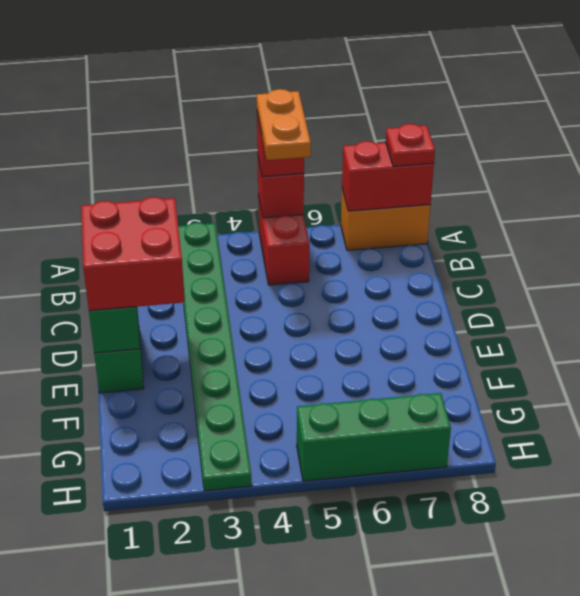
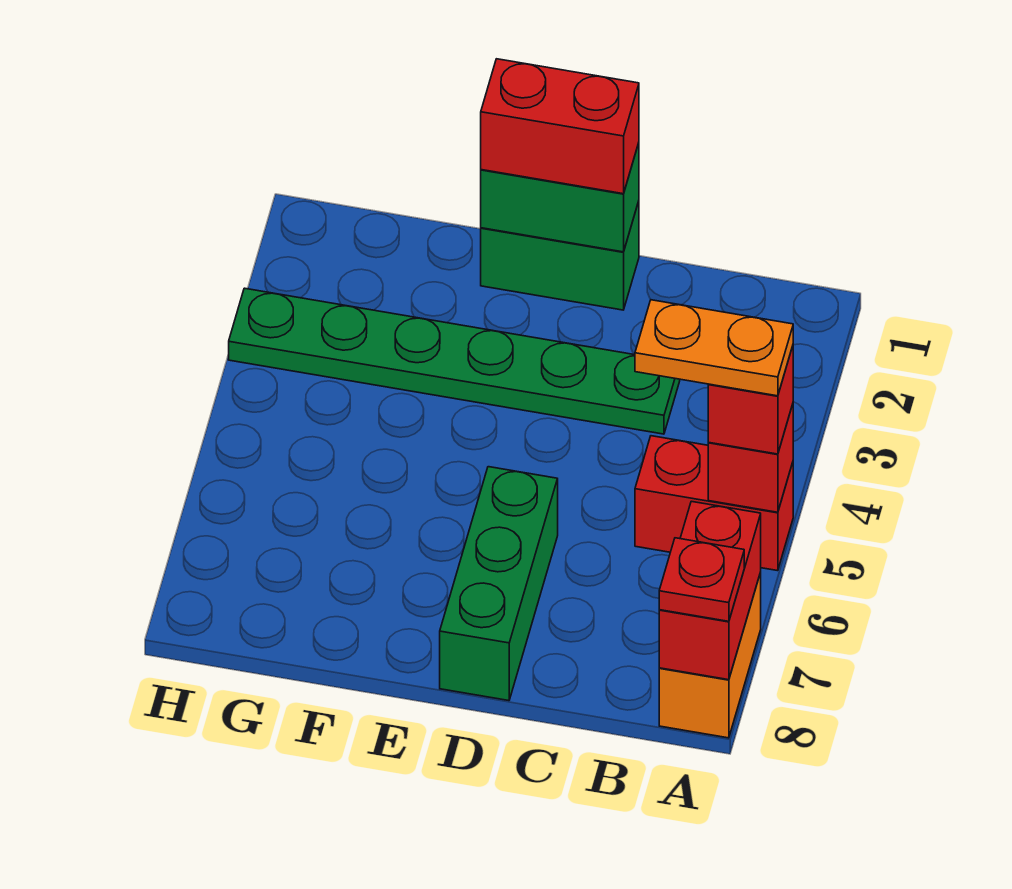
green 1x8 plate [178,222,251,491] -> green 1x6 plate [229,288,680,434]
red 2x2 brick [81,197,185,311] -> red 1x2 brick [481,59,639,194]
green 1x3 brick [297,393,451,481] -> green 1x3 brick moved to [440,467,558,701]

